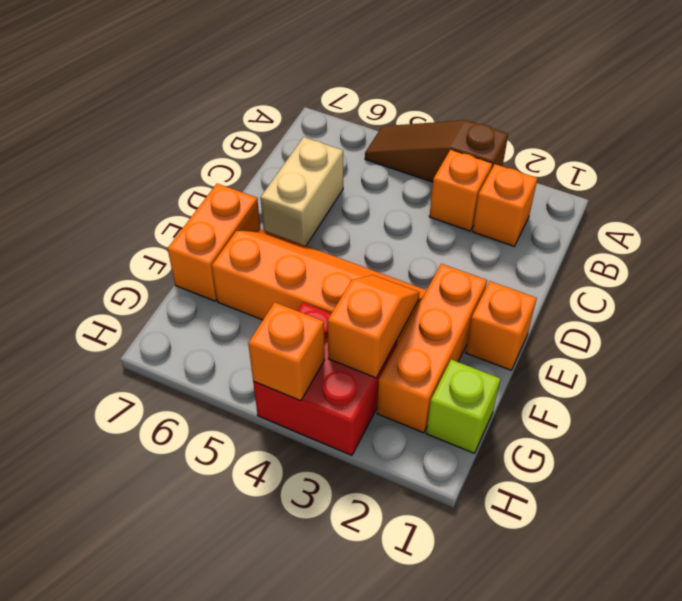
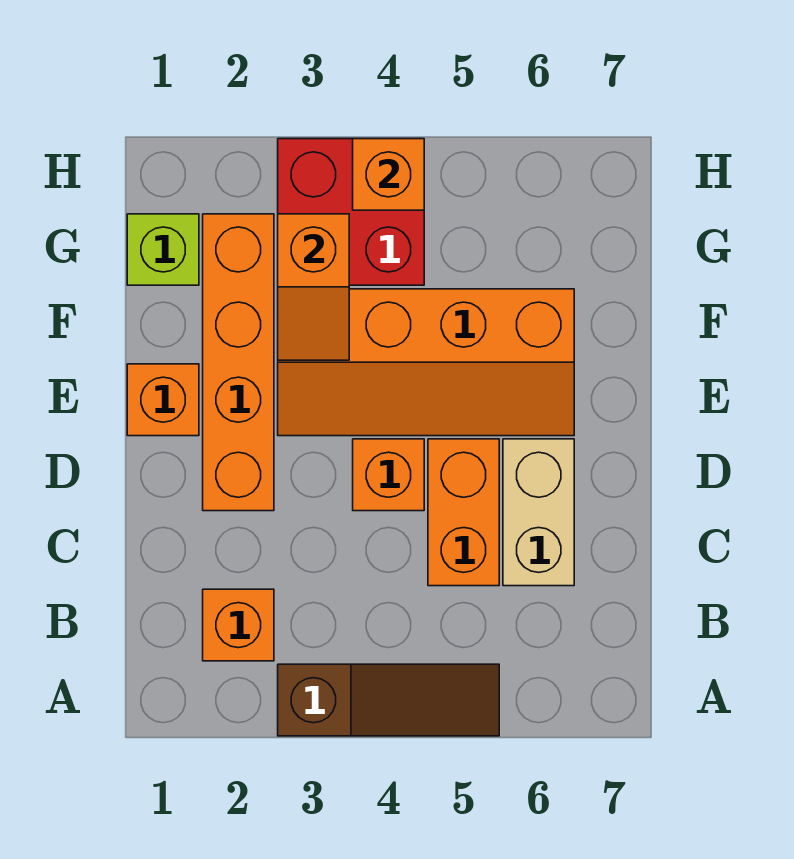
orange 1x1 brick [429,150,492,231] -> orange 1x1 brick moved to [353,439,424,511]
orange 1x3 brick [377,264,487,433] -> orange 1x4 brick [203,214,274,511]
orange 1x2 brick [168,184,260,301] -> orange 1x2 brick moved to [428,439,499,586]

